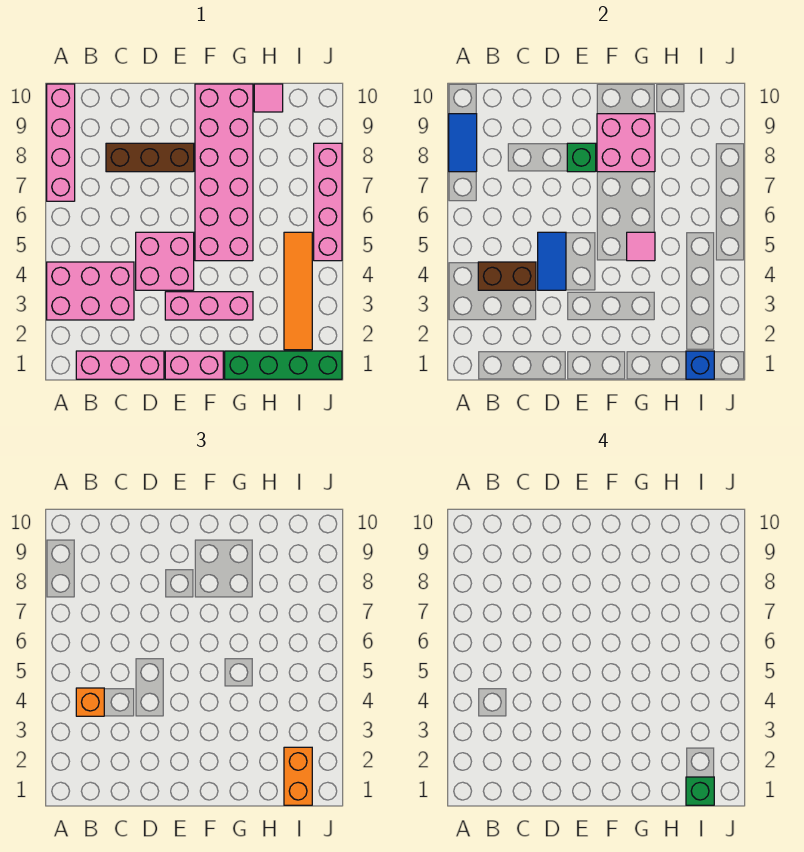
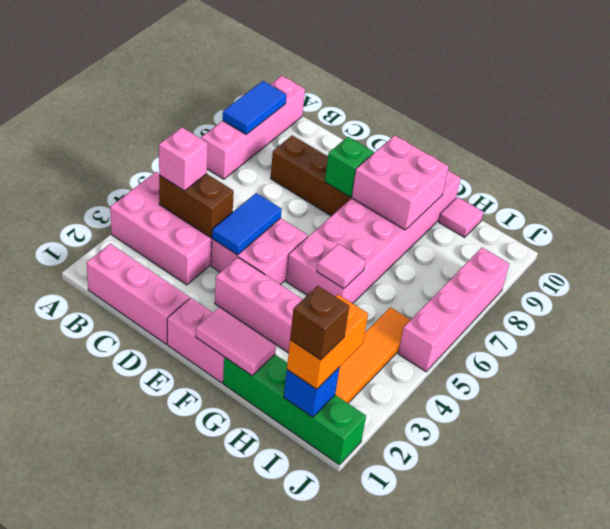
orange 1x1 brick [76,688,104,716] -> pink 1x1 brick [159,127,208,191]
none -> pink 1x2 tile [196,307,276,375]
green 1x1 brick [686,777,714,805] -> brown 1x1 brick [290,286,349,360]

